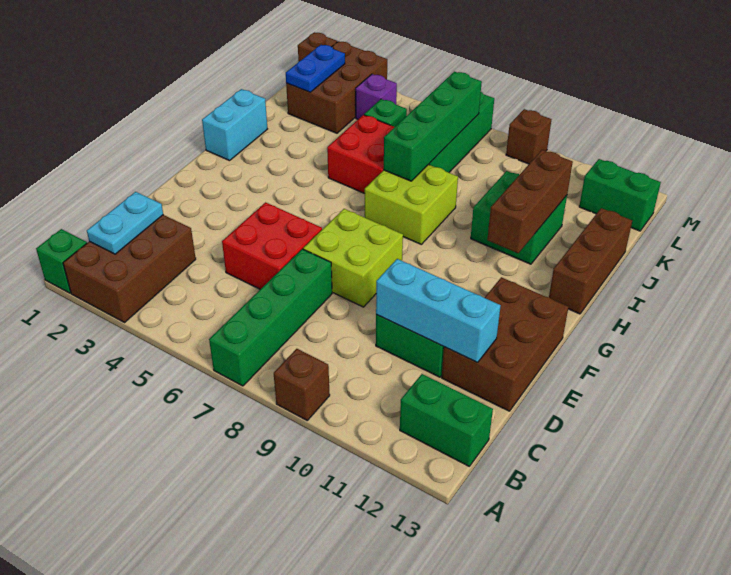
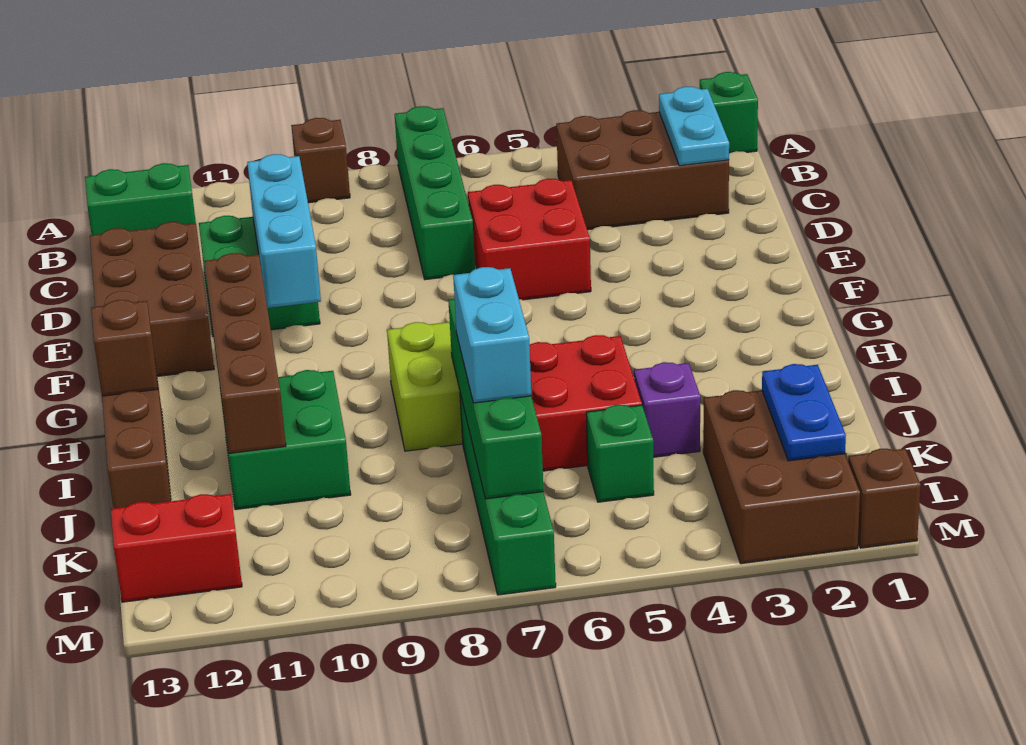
brown 2x3 brick [63,215,196,322] -> brown 2x3 brick turned to [556,110,729,230]
cyan 1x3 brick [376,259,501,362] -> cyan 1x3 brick turned to [247,154,321,308]
lime 2x2 brick [303,209,403,307] -> none
cyan 1x2 brick [202,89,267,161] -> cyan 1x2 brick moved to [453,267,531,403]
brown 1x3 brick [487,150,573,253] -> brown 1x4 brick [204,253,286,454]
purple 1x1 brick [356,74,397,119] -> purple 1x1 brick moved to [634,362,700,457]
green 1x2 brick [579,159,661,231] -> red 1x2 brick [111,494,242,602]
brown 1x1 brick [506,109,551,164] -> brown 1x1 brick moved to [91,300,158,396]

